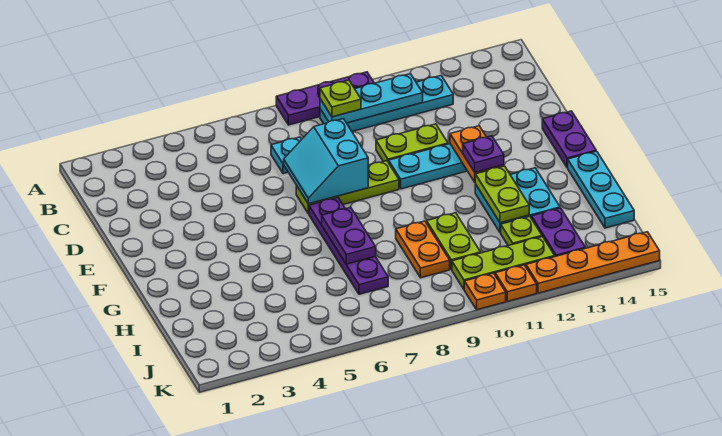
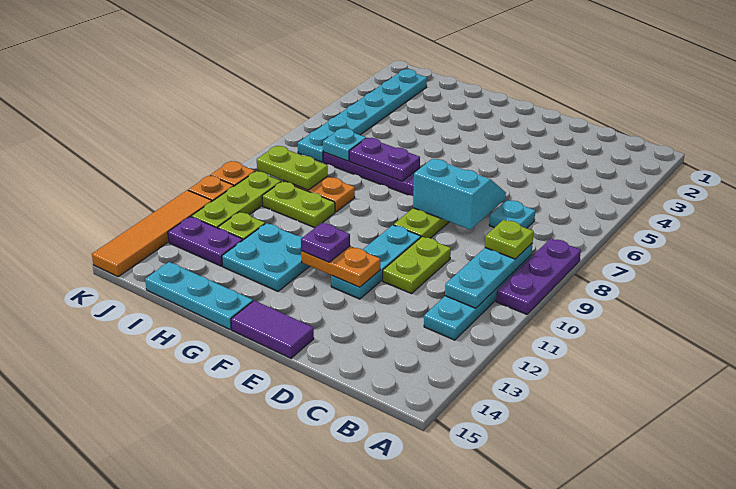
purple 1x2 plate [542,111,596,168] -> purple 1x2 tile [231,300,314,358]
lime 1x2 plate [475,166,529,223] -> lime 1x2 plate moved to [257,146,328,190]
none -> cyan 1x1 plate [323,128,366,161]
none -> cyan 1x6 plate [298,69,427,162]
orange 1x4 plate [526,232,660,293] -> orange 1x4 tile [92,190,212,277]

